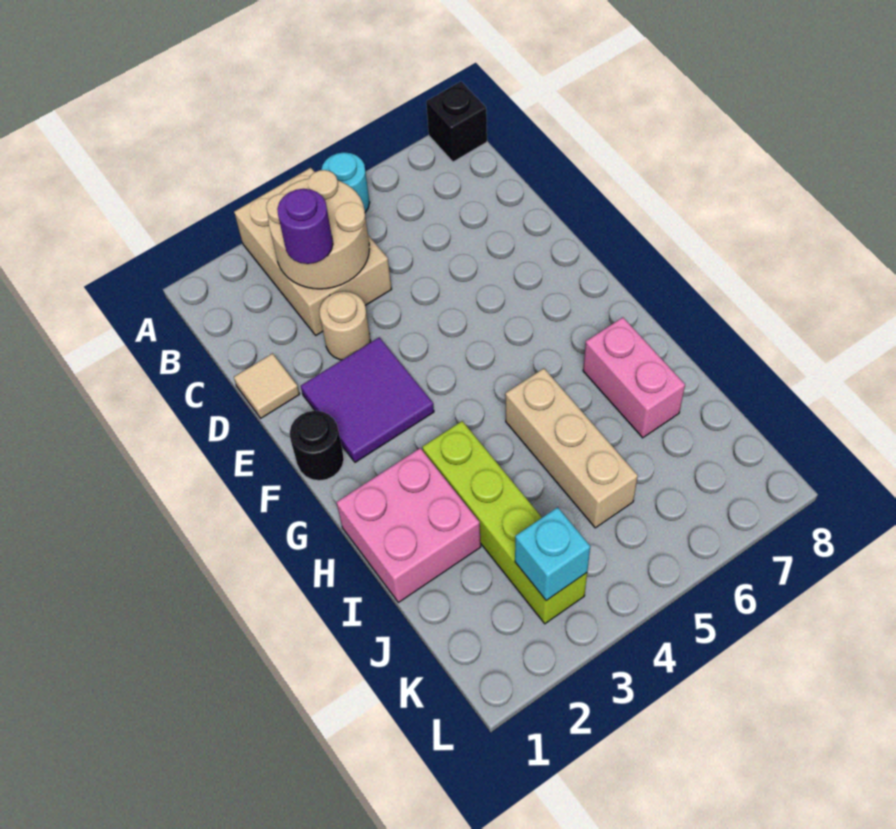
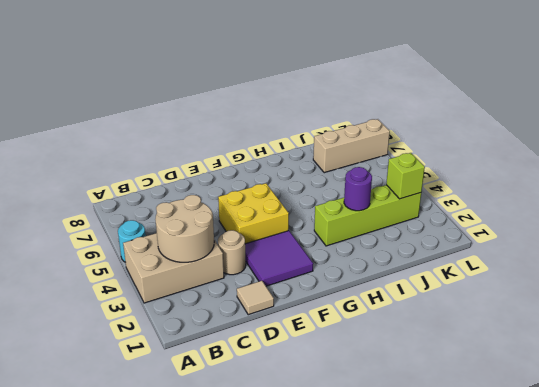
black 1x1 brick [426,82,487,162] -> none
purple 1x1 round brick [277,189,333,264] -> purple 1x1 round brick moved to [344,167,372,211]
none -> yellow 2x2 brick [218,183,289,244]
black 1x1 round brick [290,411,344,481] -> none
pink 2x2 brick [337,448,481,602] -> none
tan 1x3 brick [505,368,638,528] -> tan 1x3 brick moved to [313,119,390,173]
pink 1x2 brick [583,317,685,438] -> none
cyan 1x1 brick [515,507,590,601] -> lime 1x1 brick [386,153,425,199]

